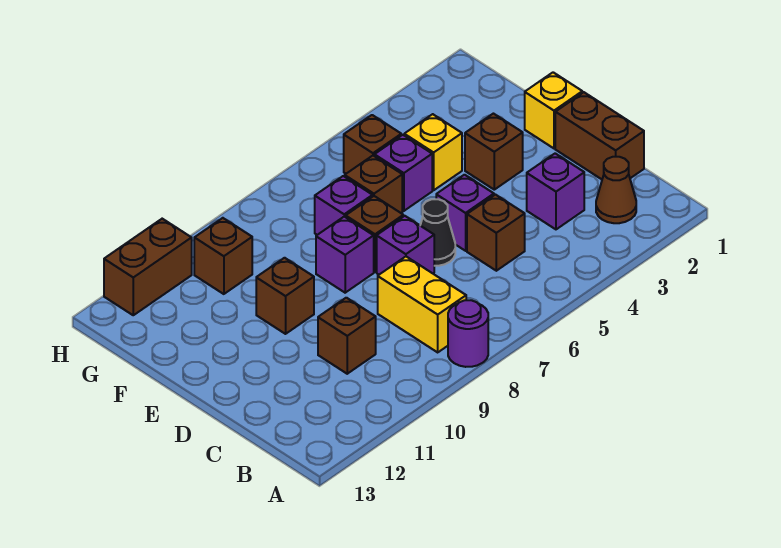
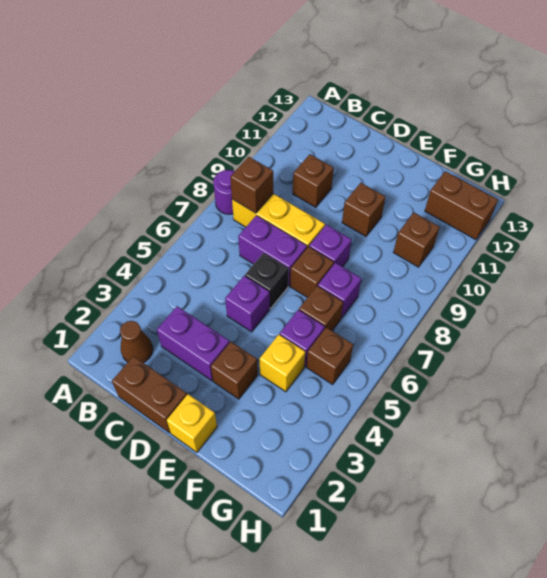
yellow 1x2 brick [378,257,466,352] -> yellow 1x3 brick [232,194,325,248]
purple 1x1 brick [527,153,584,229] -> purple 1x2 brick [157,306,230,381]
brown 1x1 brick [467,195,525,271] -> brown 1x1 brick moved to [230,157,273,213]
black 1x1 cone [420,199,455,266] -> black 1x1 brick [245,253,289,309]
purple 1x1 brick [377,216,434,275] -> purple 1x2 brick [238,215,307,286]
brown 1x2 brick [104,219,192,315] -> brown 1x2 brick turned to [425,171,498,240]

